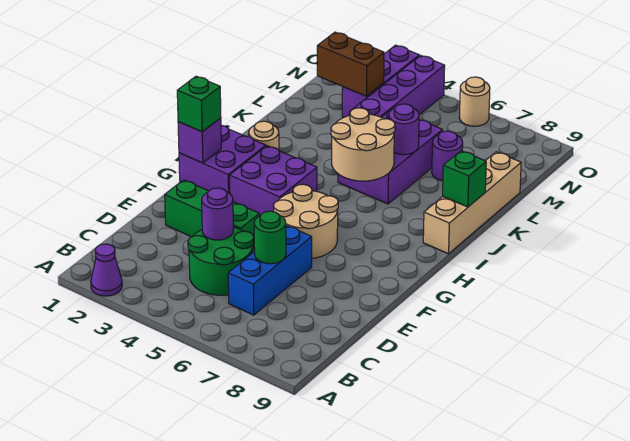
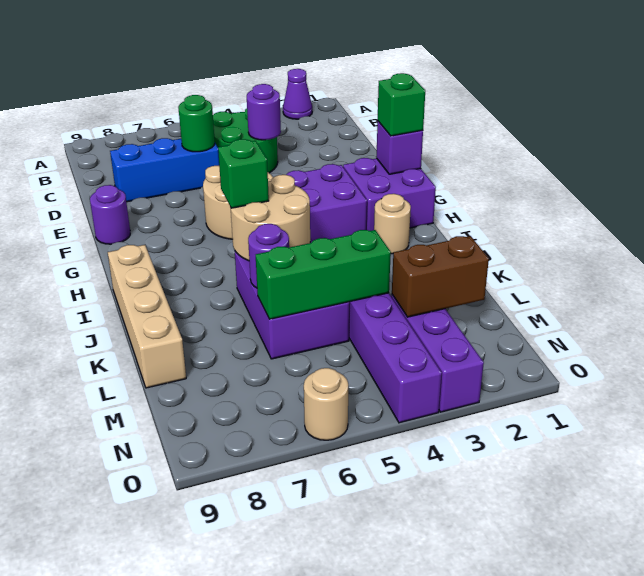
blue 1x3 brick [228,226,312,315] -> blue 1x3 brick turned to [110,138,219,202]
green 1x3 brick [165,180,259,249] -> green 1x3 brick moved to [256,230,391,319]
green 1x1 brick [443,151,486,207] -> green 1x1 brick moved to [218,139,269,208]
purple 1x1 round brick [432,131,463,181] -> purple 1x1 round brick moved to [90,185,130,244]

